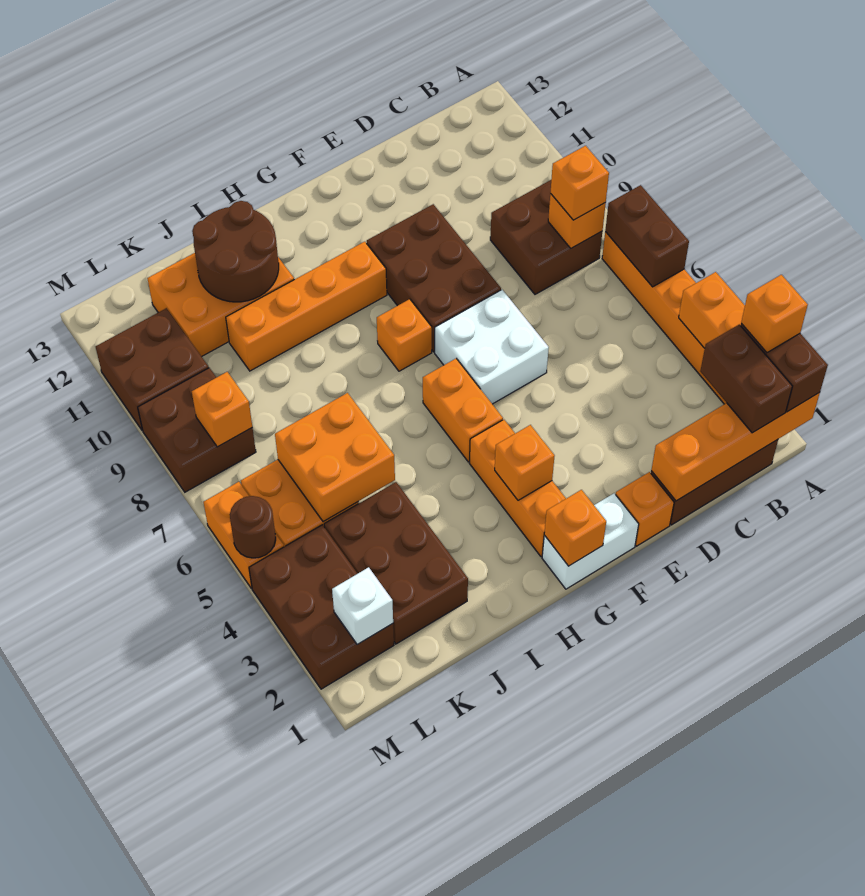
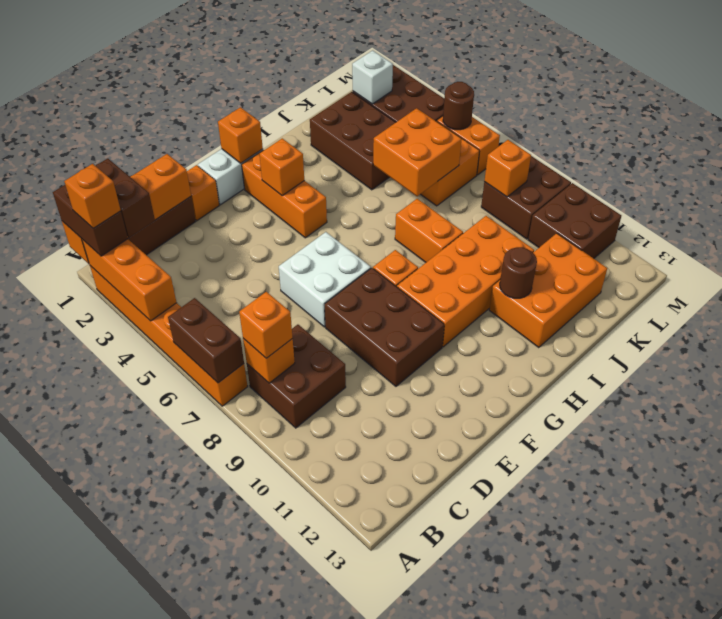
orange 1x2 brick [423,359,503,462] -> orange 1x2 brick moved to [395,199,463,262]
orange 1x4 brick [226,242,387,371] -> orange 2x4 brick [397,216,534,347]
brown 2x2 round brick [192,201,279,302] -> brown 1x1 round brick [500,247,537,298]

